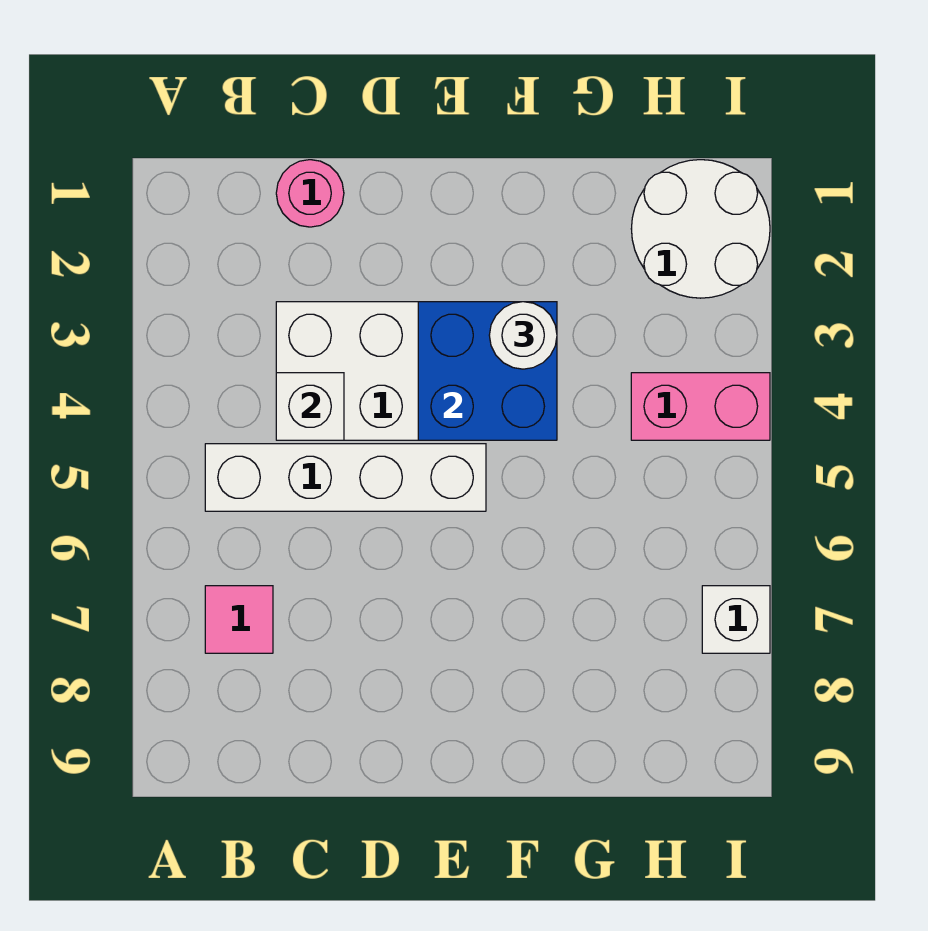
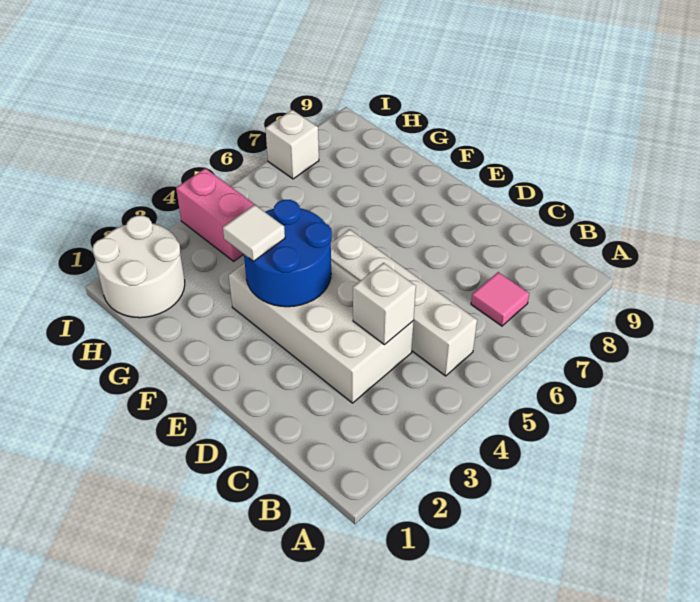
pink 1x1 round brick [276,160,344,227] -> none
blue 2x2 brick [418,302,557,440] -> blue 2x2 round brick [244,200,332,307]
white 1x1 round brick [489,302,557,369] -> white 1x1 tile [223,205,285,261]

